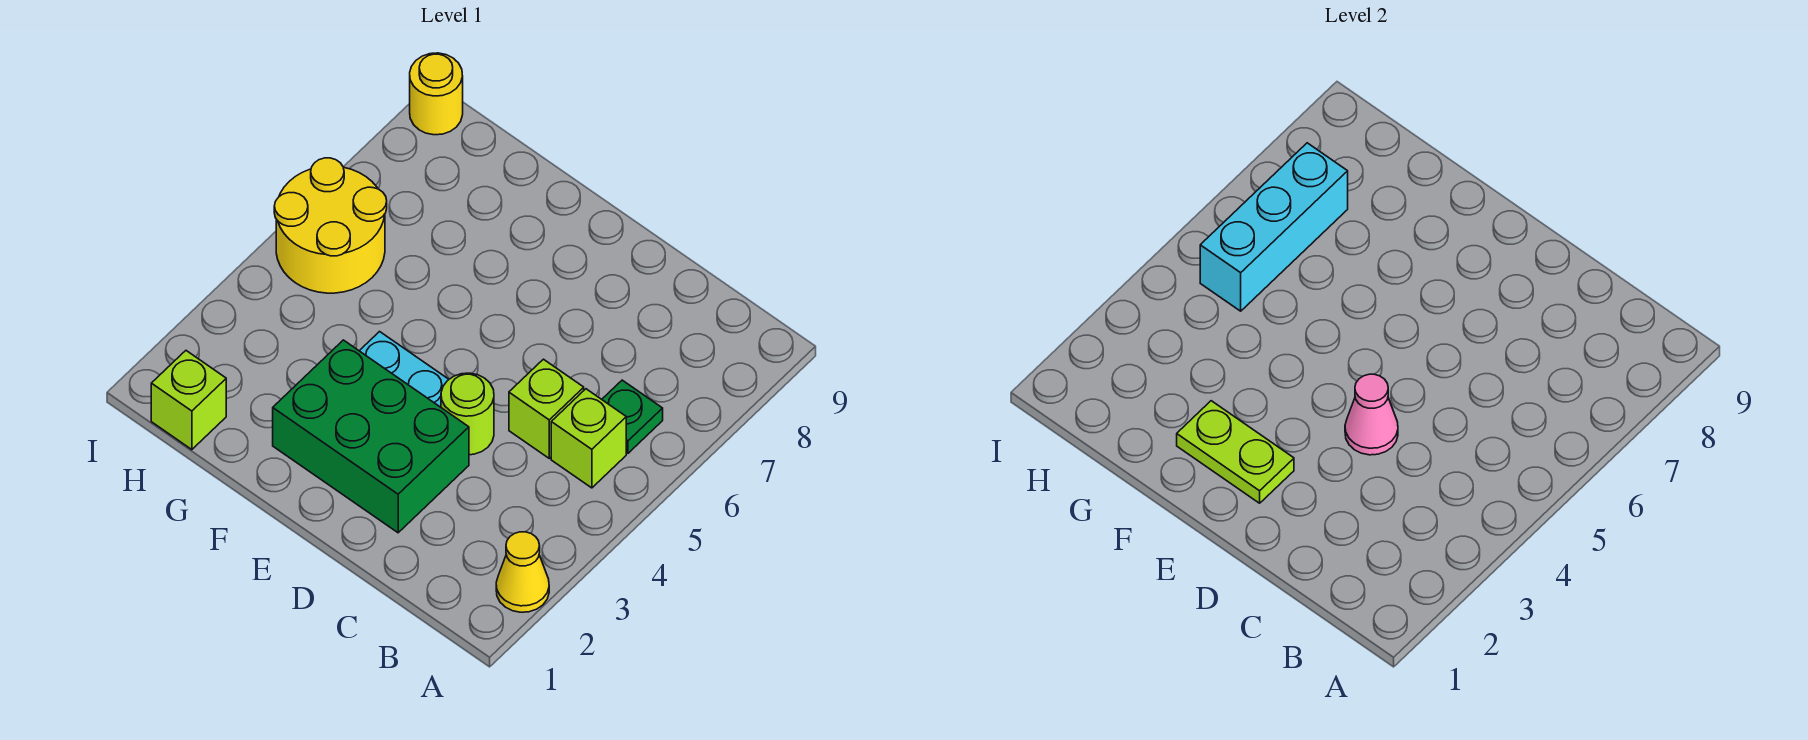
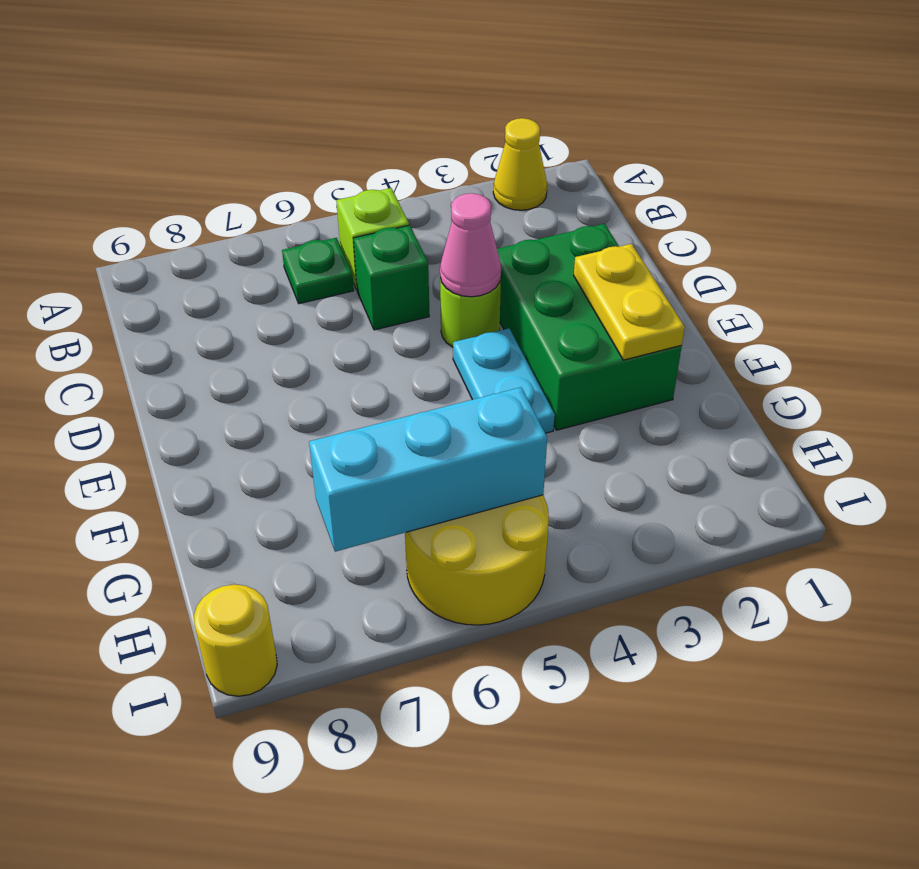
lime 1x1 brick [509,359,584,458] -> green 1x1 brick [354,225,429,330]
lime 1x2 plate [1177,401,1294,503] -> yellow 1x2 plate [574,244,685,360]
lime 1x1 brick [151,351,226,450] -> none

